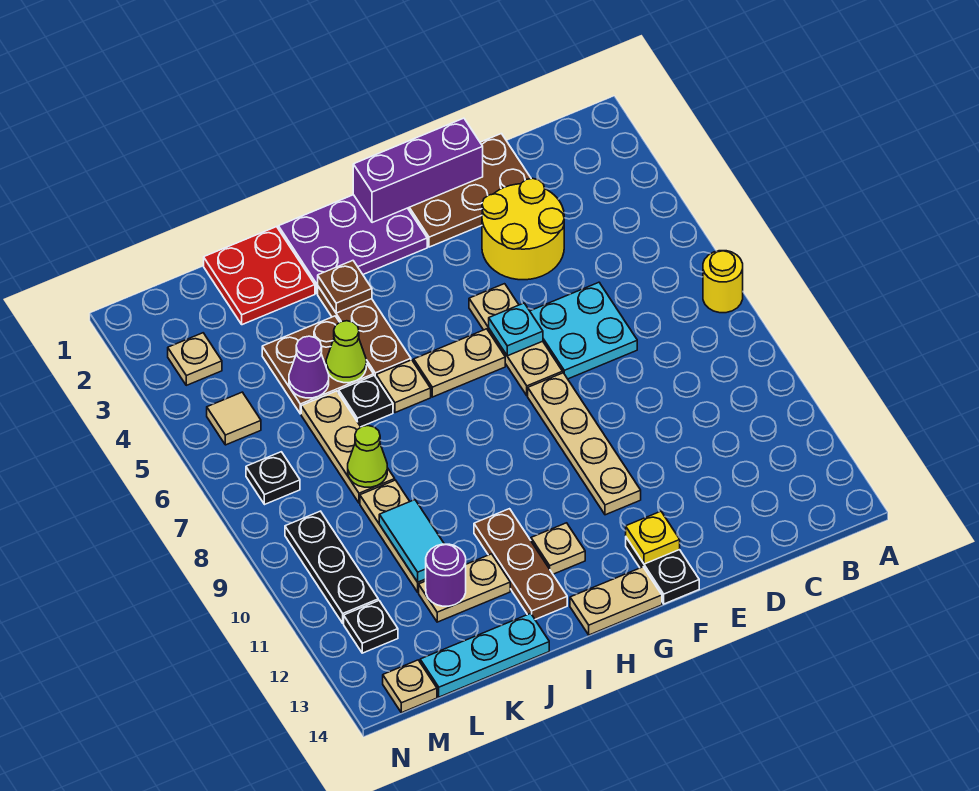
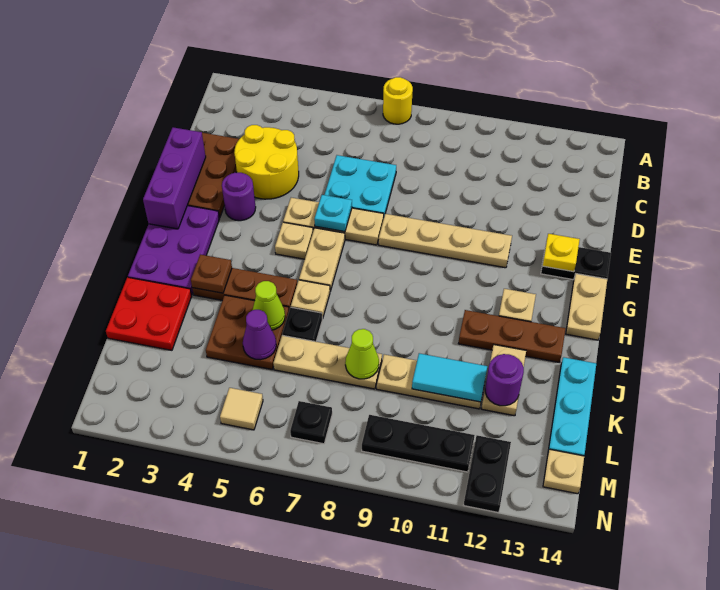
none -> purple 1x1 round brick [222,173,256,221]
tan 1x1 plate [168,333,222,385] -> tan 1x1 plate moved to [275,222,313,259]
black 1x1 plate [344,601,398,653] -> black 1x2 plate [464,435,511,513]

